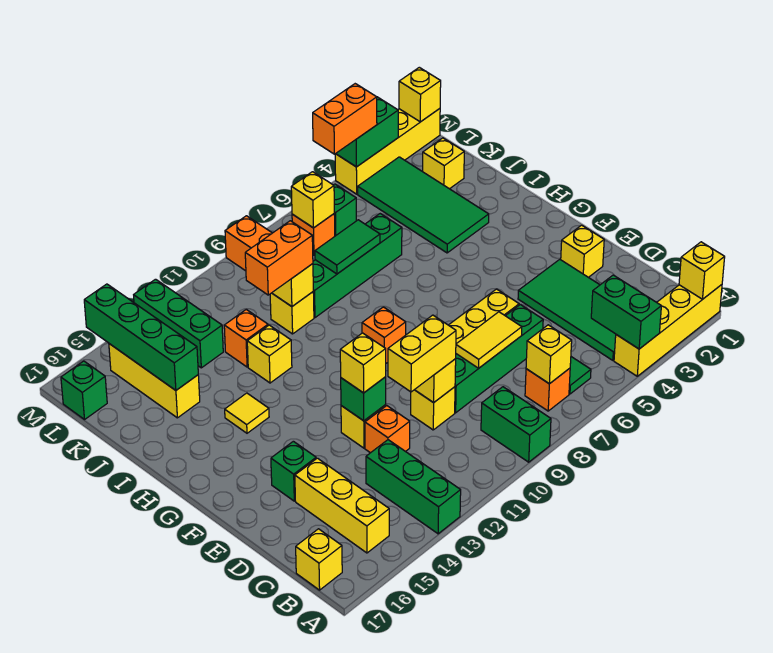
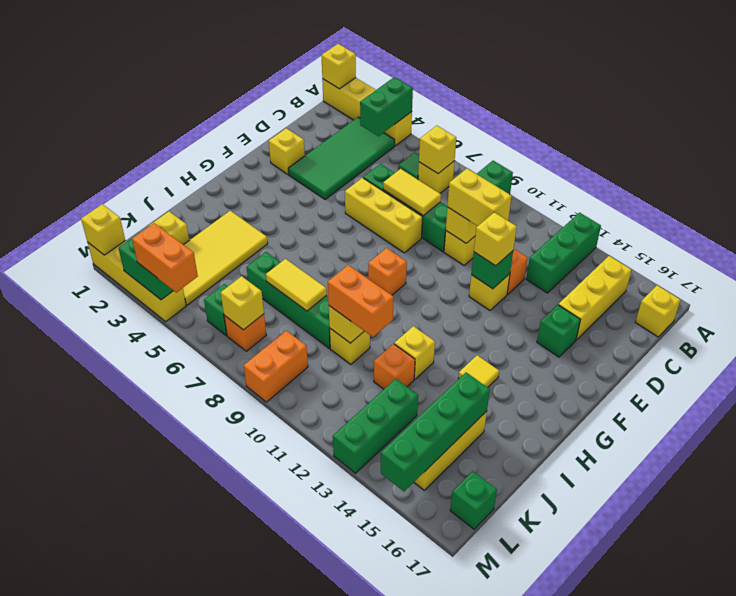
orange 1x1 brick [525,368,570,411] -> yellow 1x1 brick [418,161,455,193]
green 2x4 tile [358,157,489,253] -> yellow 2x4 tile [183,211,268,305]
green 1x2 tile [315,220,380,274] -> yellow 1x2 tile [266,259,327,311]

